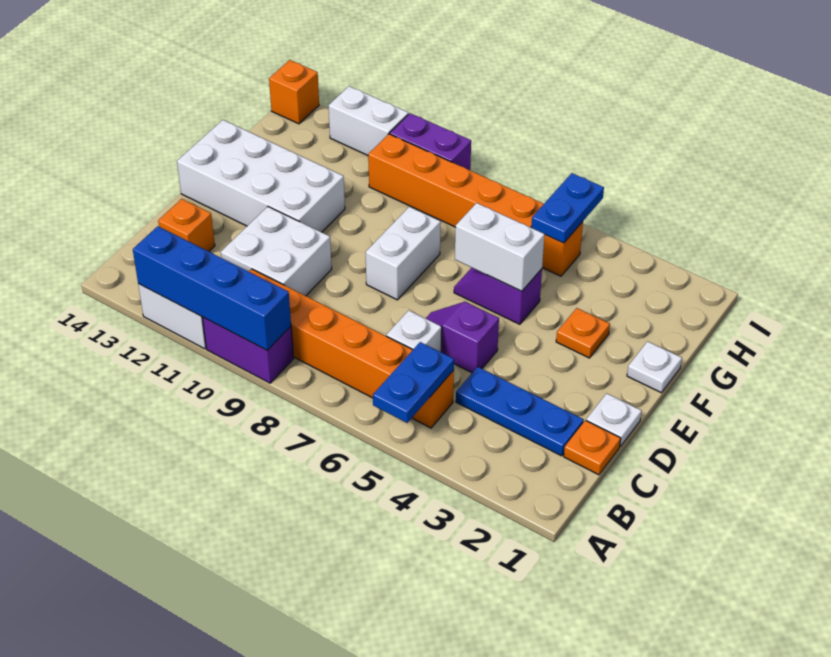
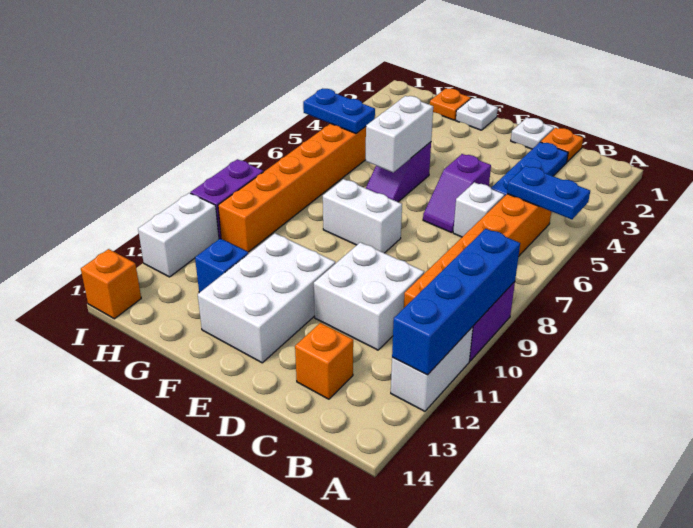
white 2x4 brick [177,120,345,232] -> white 2x3 brick [198,233,335,363]
orange 1x1 plate [556,308,610,358] -> orange 1x1 plate moved to [430,89,471,120]
none -> blue 1x1 brick [195,239,249,293]

